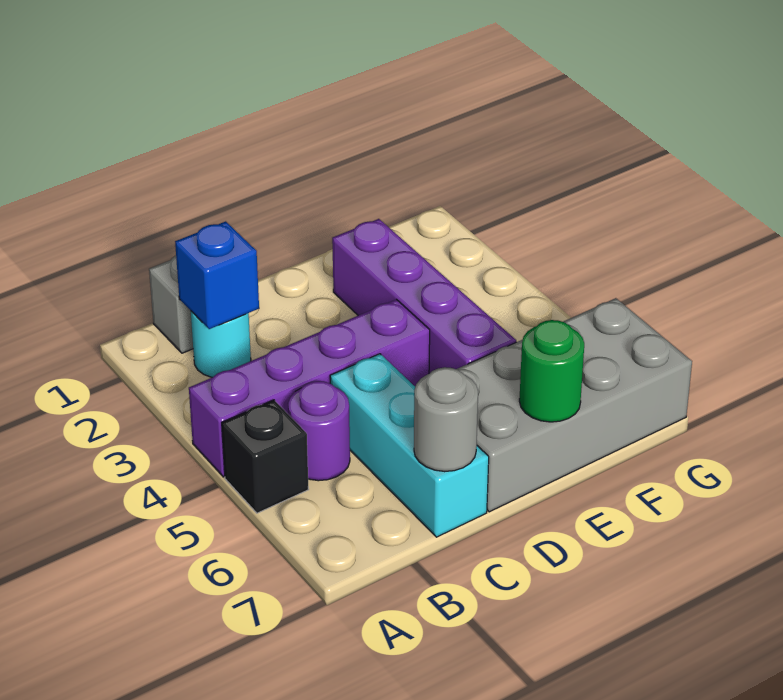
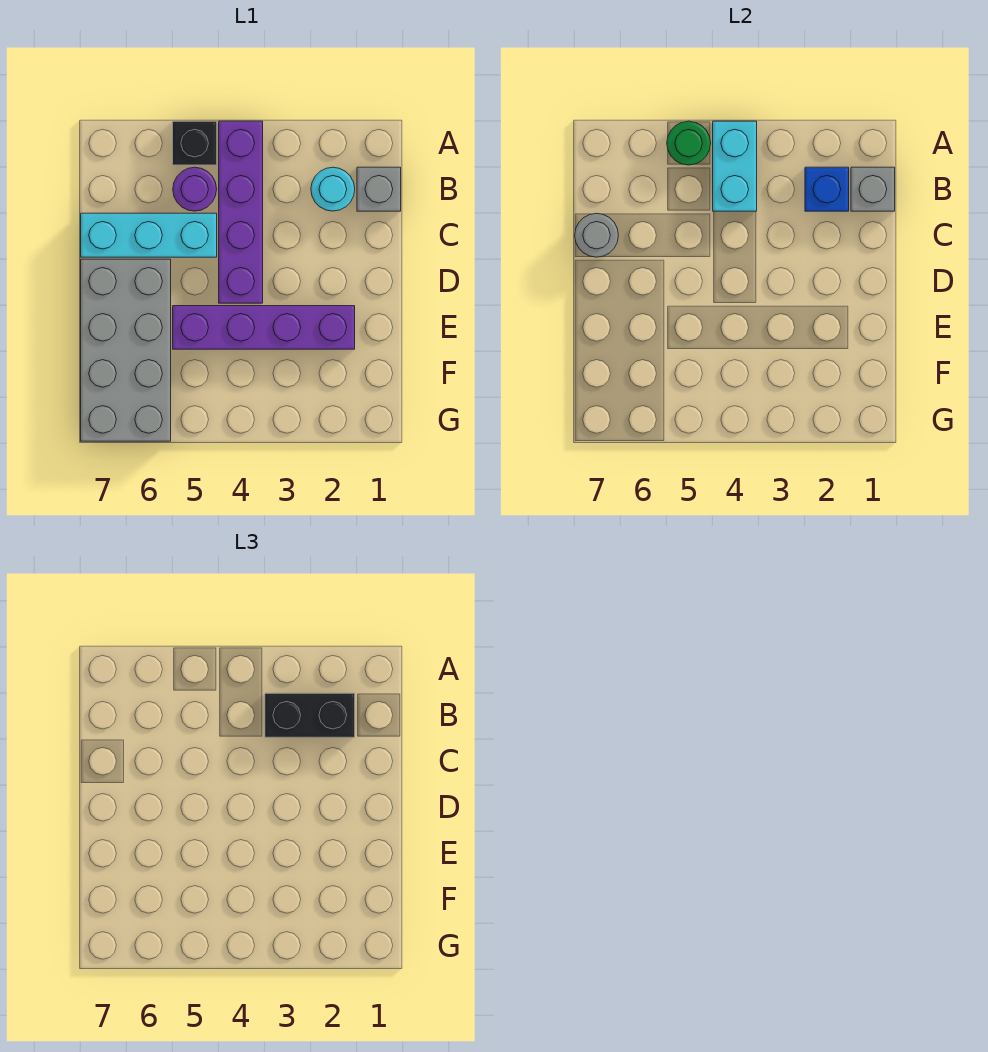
none -> cyan 1x2 brick [713,121,757,211]
none -> grey 1x1 brick [851,167,895,211]
none -> black 1x2 brick [265,693,355,737]
green 1x1 round brick [519,320,584,422] -> green 1x1 round brick moved to [667,121,711,165]

